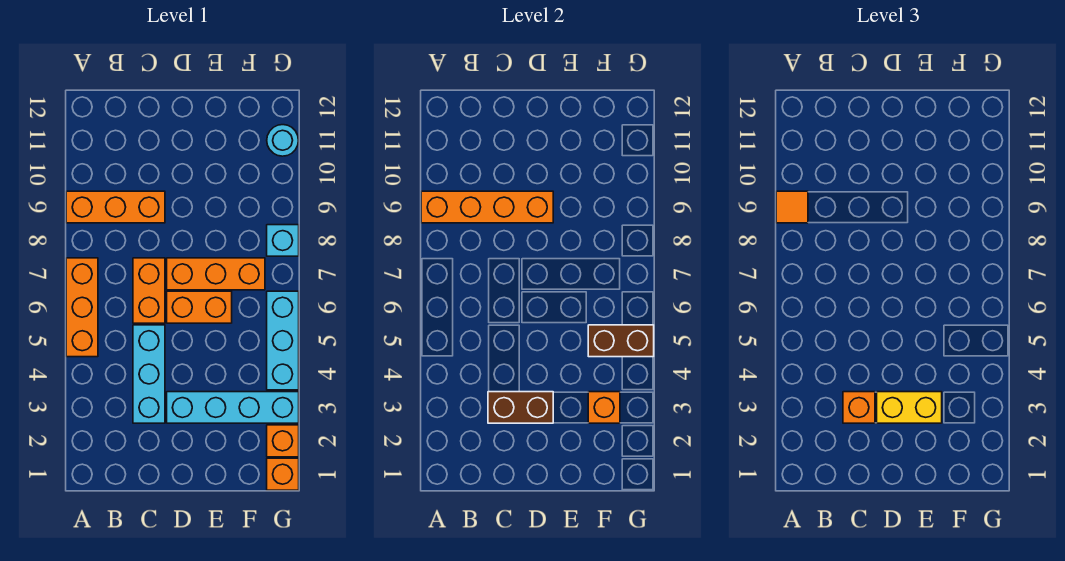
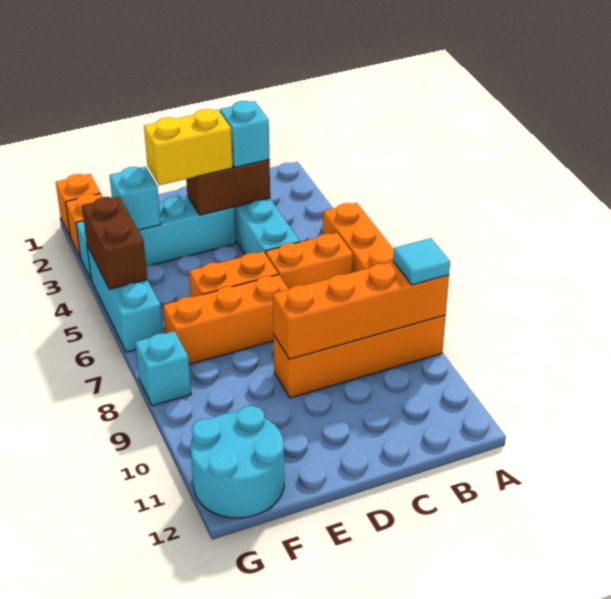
orange 1x3 brick [66,191,165,223] -> orange 1x4 brick [274,315,446,398]
orange 1x1 tile [776,191,808,223] -> cyan 1x1 tile [393,238,450,285]
orange 1x1 brick [843,392,875,423] -> cyan 1x1 brick [220,101,269,167]
orange 1x2 brick [133,258,165,323] -> orange 1x2 brick turned to [266,233,353,289]
orange 1x1 brick [588,392,620,423] -> cyan 1x1 brick [110,167,161,230]
brown 1x2 brick [588,325,654,357] -> brown 1x2 brick turned to [82,196,147,289]
cyan 1x1 round brick [267,125,298,156] -> cyan 2x2 round brick [191,406,284,518]

